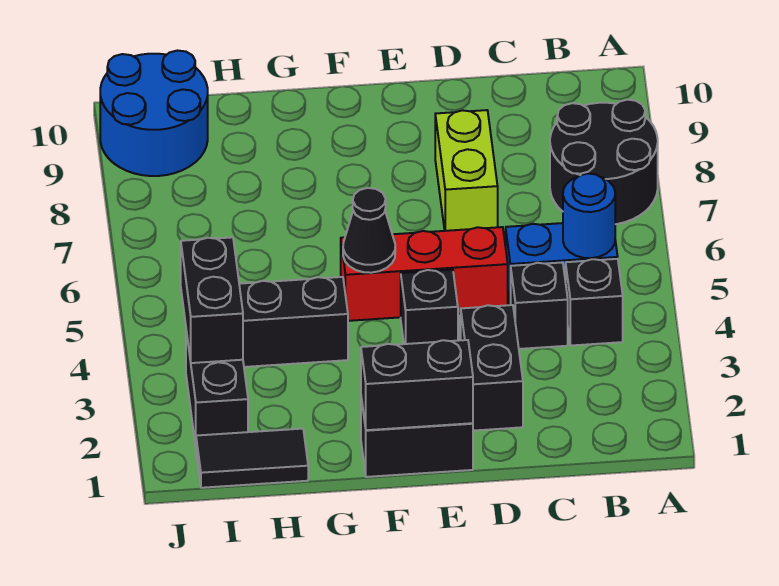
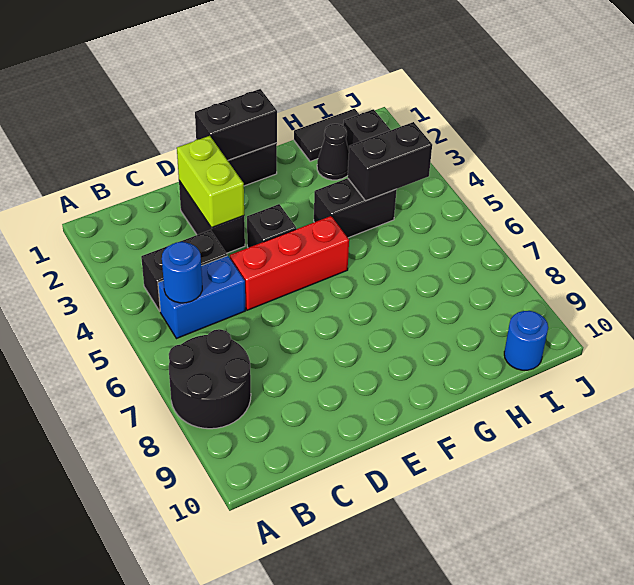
lime 1x2 brick [435,110,498,231] -> lime 1x2 brick moved to [177,136,244,228]
black 1x1 cone [343,188,395,273] -> black 1x1 cone moved to [317,124,349,180]
black 1x2 brick [181,237,243,363] -> black 1x2 brick turned to [348,122,432,201]
blue 2x2 round brick [100,51,208,176] -> blue 1x1 round brick [504,311,548,370]

